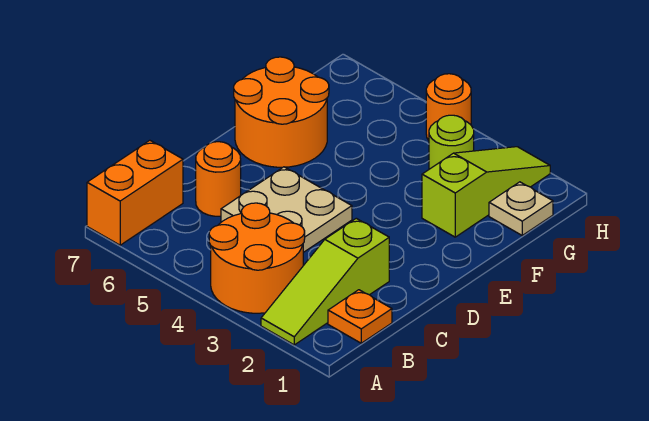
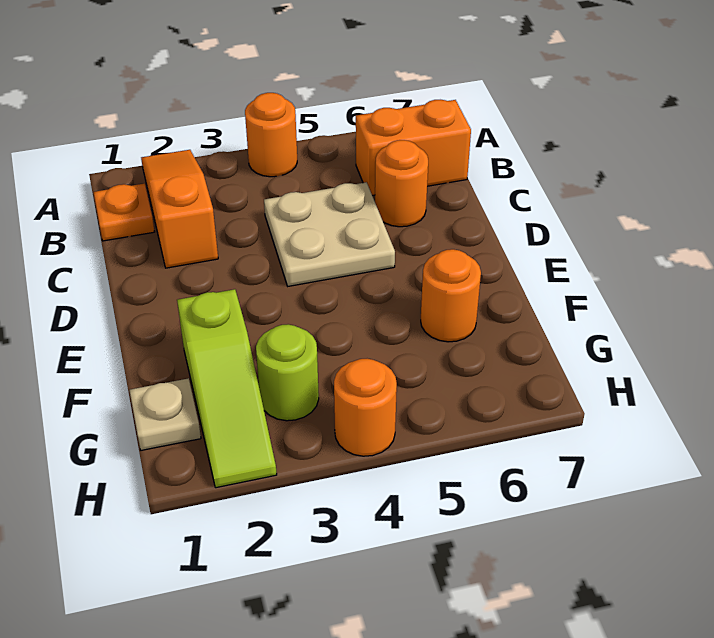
lime 1x3 slope [261,218,389,345] -> orange 1x3 slope [141,150,218,268]
orange 2x2 round brick [209,203,305,313] -> orange 1x1 round brick [245,93,297,177]
orange 1x2 brick [87,140,183,245] -> orange 1x2 brick turned to [356,100,471,196]
orange 2x2 round brick [234,57,329,167] -> orange 1x1 round brick [421,249,481,342]

